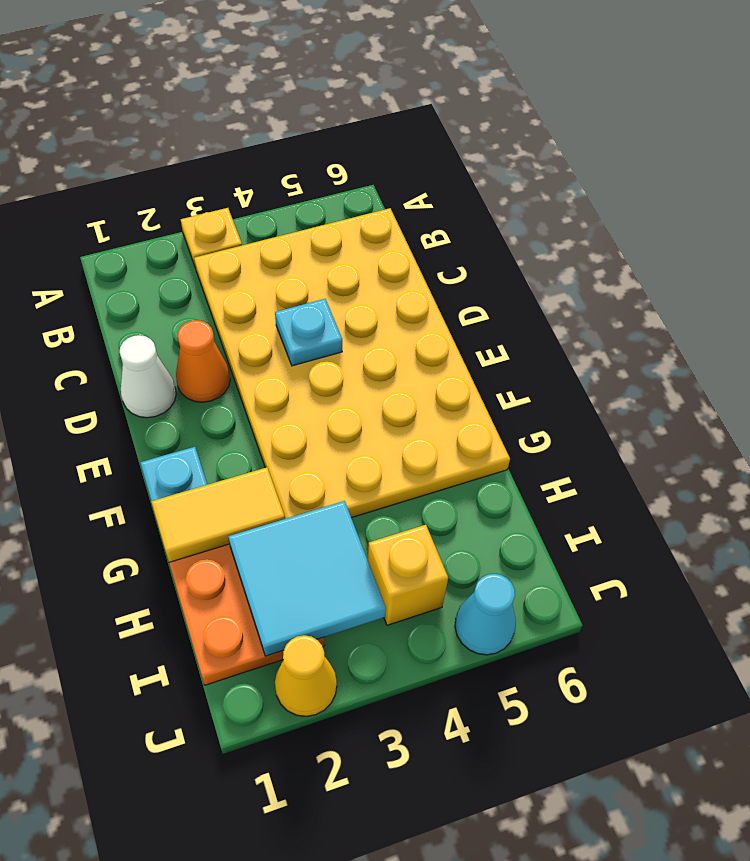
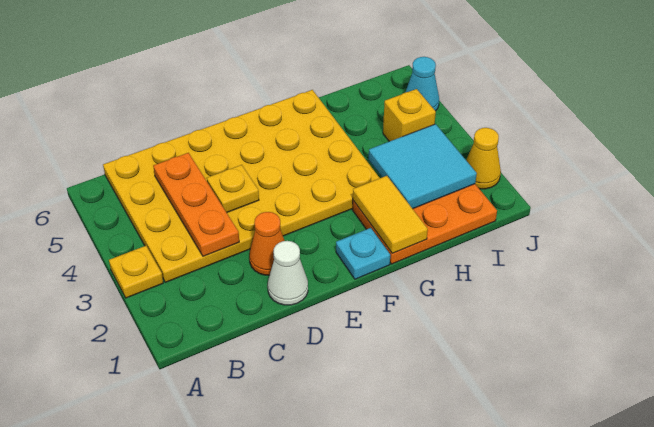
none -> orange 1x3 plate [153,153,239,256]
cyan 1x1 plate [275,299,342,366] -> yellow 1x1 plate [207,165,259,212]

